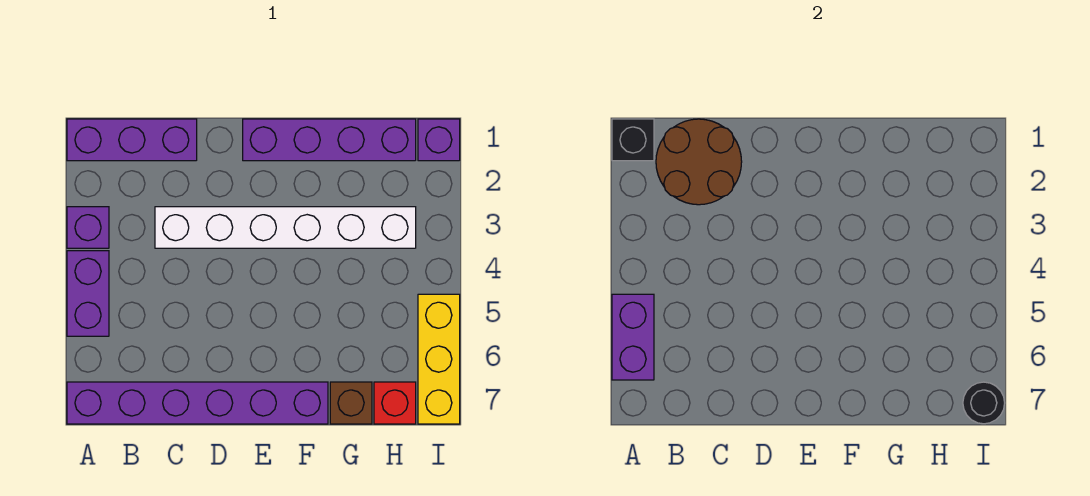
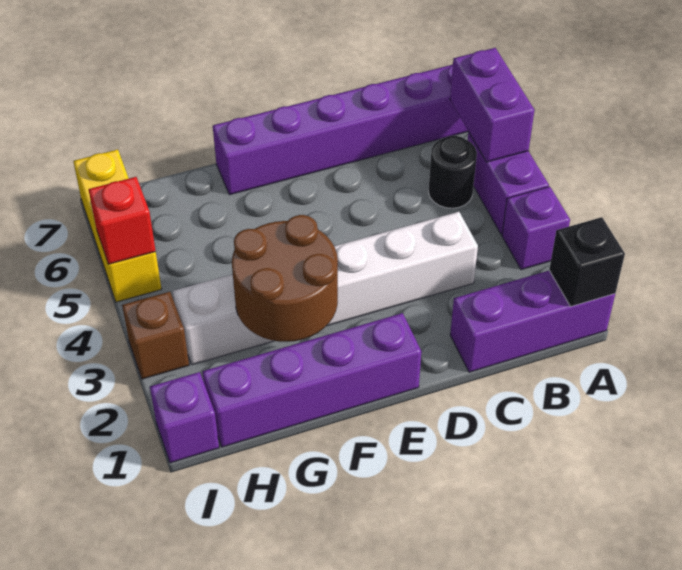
brown 2x2 round brick [656,119,742,205] -> brown 2x2 round brick moved to [232,215,338,342]
brown 1x1 brick [330,382,372,424] -> brown 1x1 brick moved to [122,292,189,379]
red 1x1 brick [374,382,416,424] -> red 1x1 brick moved to [88,177,156,264]
black 1x1 round brick [963,382,1005,424] -> black 1x1 round brick moved to [428,136,477,208]

